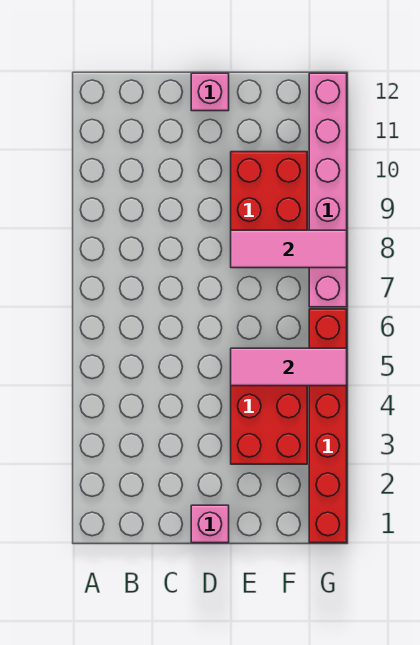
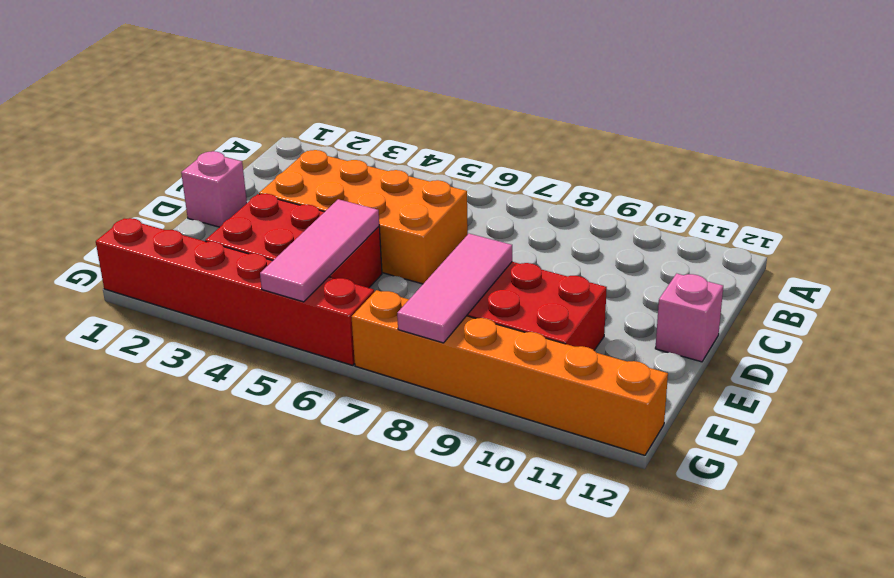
none -> orange 2x4 brick [259,150,468,284]
pink 1x6 brick [309,73,347,307] -> orange 1x6 brick [352,290,668,455]

